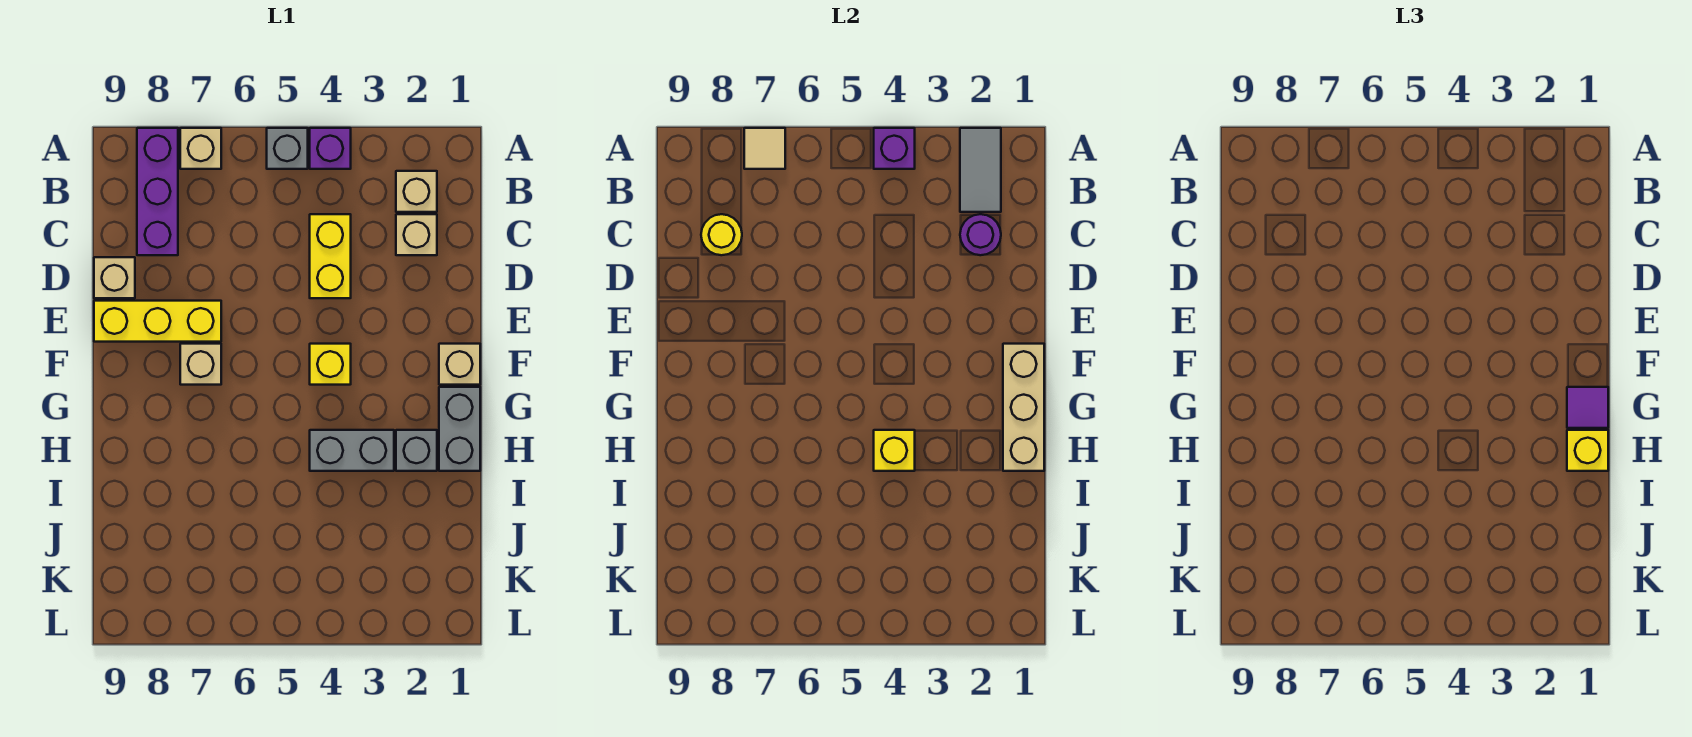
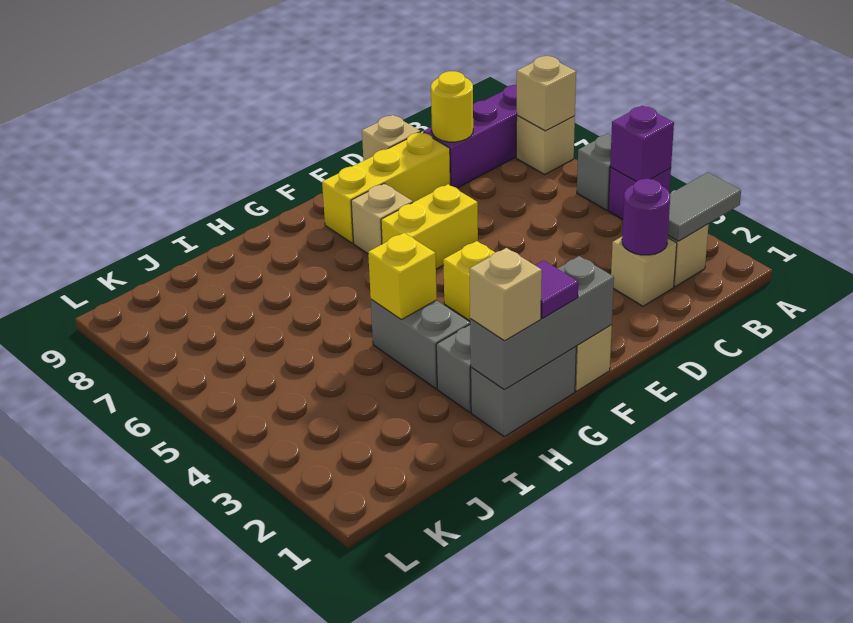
tan 1x1 tile [744,128,785,169] -> tan 1x1 brick [517,56,576,131]
yellow 1x2 brick [310,214,351,298] -> yellow 1x2 brick moved to [381,184,478,269]
yellow 1x3 brick [94,301,221,342] -> yellow 1x3 brick turned to [322,132,450,243]
tan 1x3 brick [1003,344,1044,471] -> grey 1x3 brick [470,256,614,390]
yellow 1x1 brick [1567,430,1608,471] -> tan 1x1 brick [470,248,542,341]

